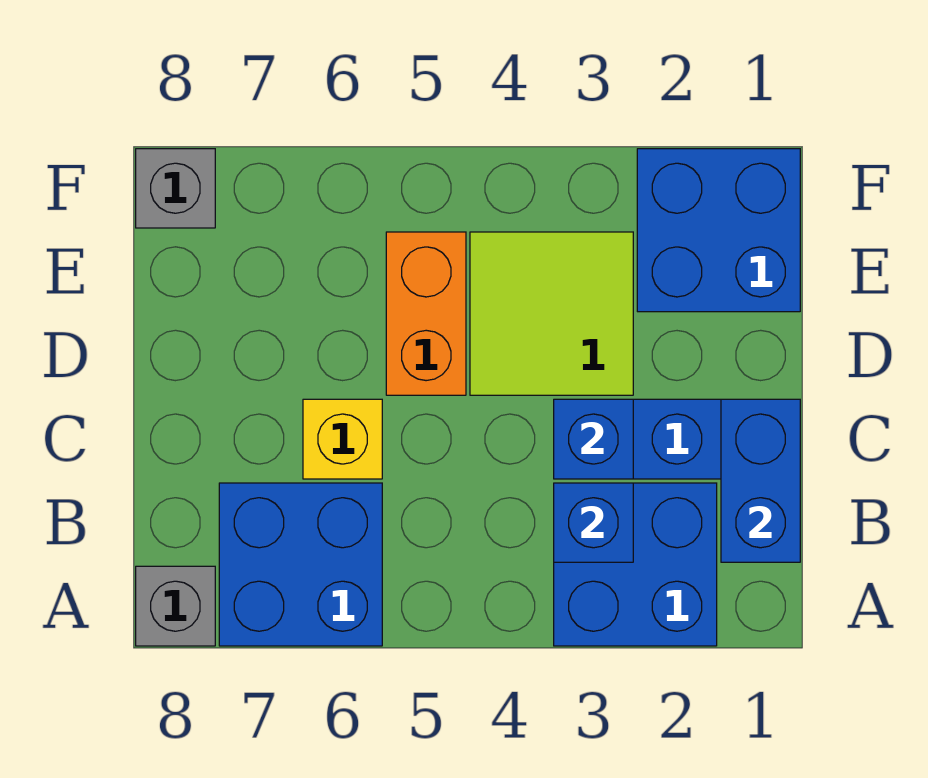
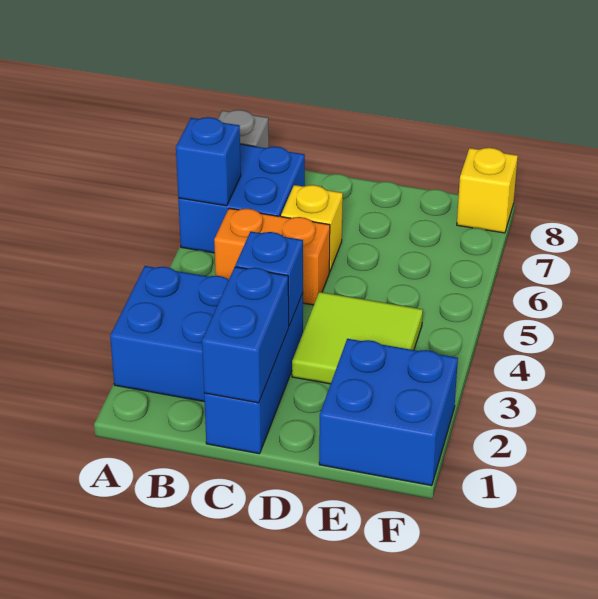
blue 1x2 brick [721,399,800,562] -> blue 1x2 brick turned to [202,267,289,403]
blue 1x1 brick [554,483,633,562] -> blue 1x1 brick moved to [176,117,241,206]
orange 1x2 brick [386,232,466,395] -> orange 1x2 brick moved to [214,208,330,305]
grey 1x1 brick [136,149,215,228] -> yellow 1x1 brick [457,148,518,233]

